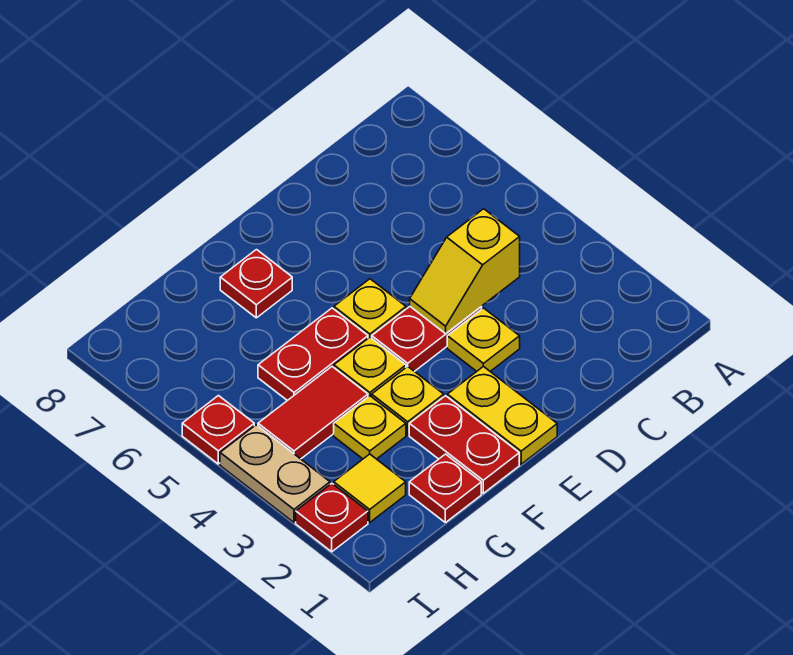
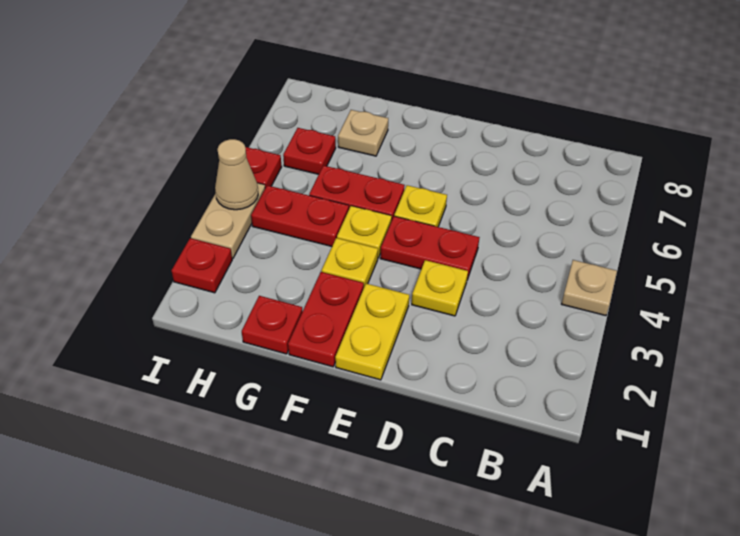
none -> tan 1x1 plate [562,260,617,316]
yellow 1x2 slope [410,209,520,334] -> none
red 1x1 plate [220,250,292,318] -> red 1x1 plate moved to [283,128,336,174]
yellow 1x1 plate [334,396,406,459] -> none
red 1x2 tile [258,367,368,459] -> red 1x2 plate [251,185,349,247]
none -> tan 1x1 plate [338,110,388,156]
yellow 1x1 tile [334,454,406,522] -> none
none -> tan 1x1 cone [215,139,258,210]

